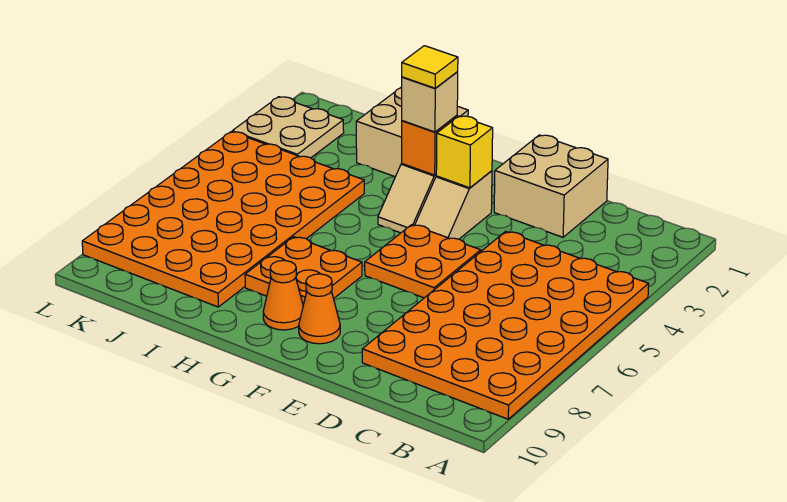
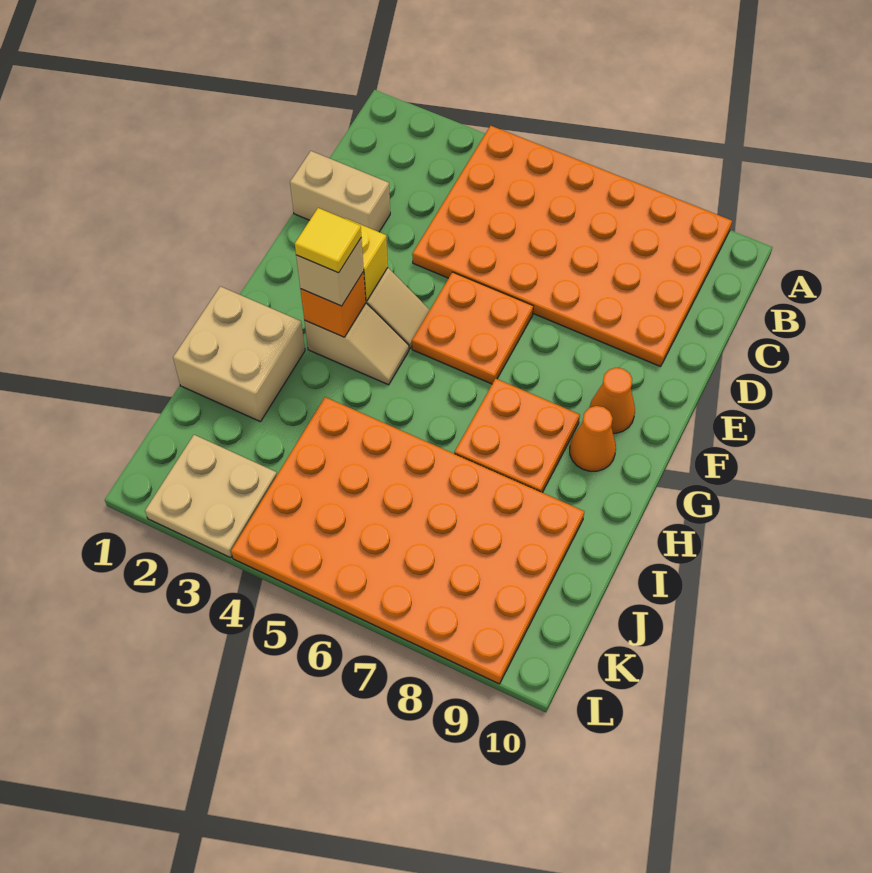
tan 2x2 brick [494,135,608,237] -> tan 1x2 brick [290,151,390,232]

